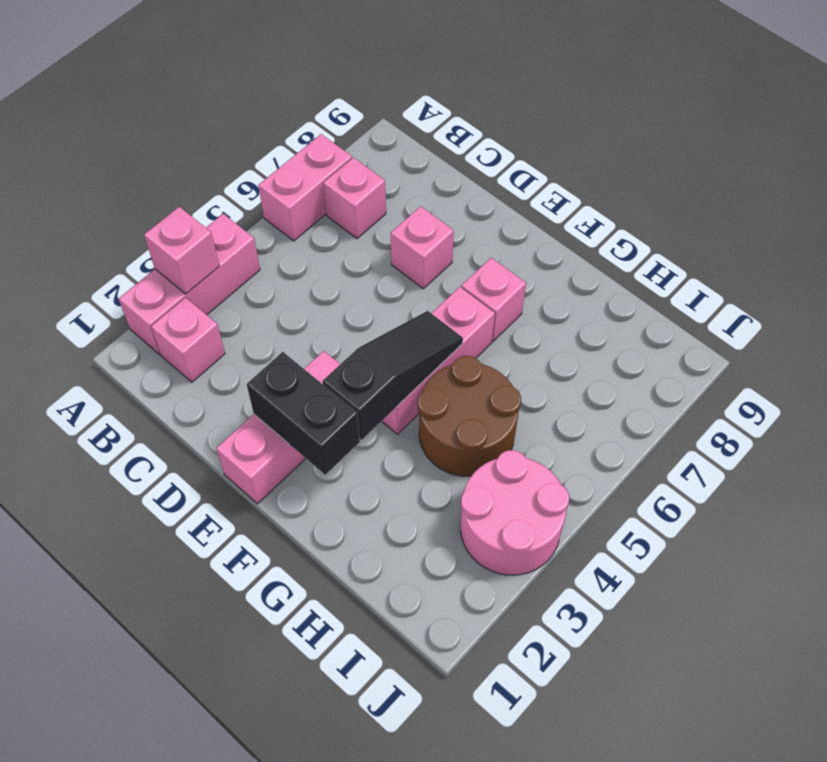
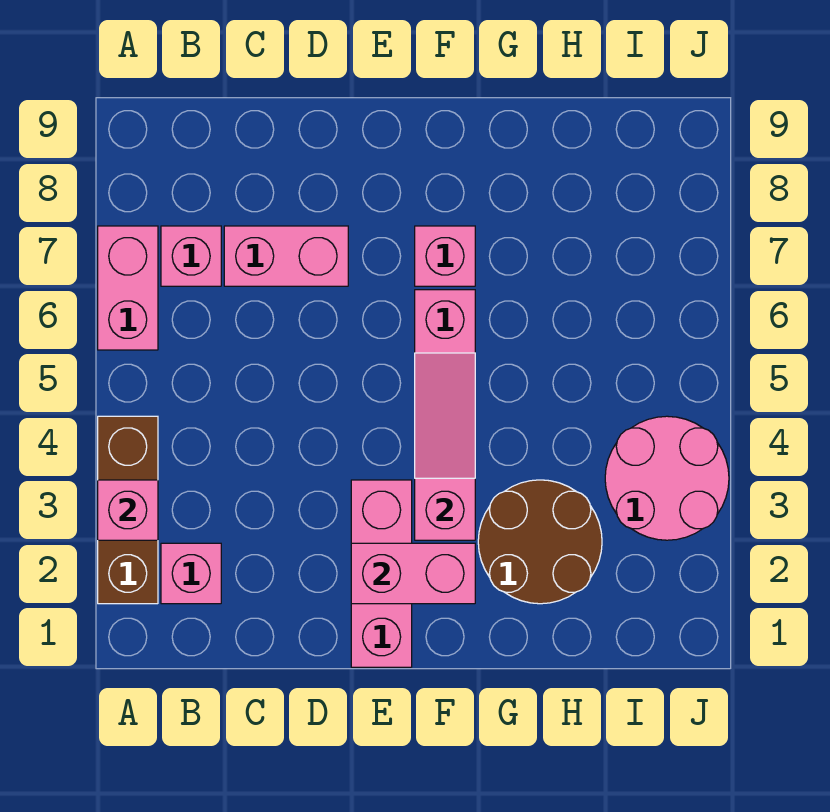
pink 1x3 brick [119,214,260,355] -> brown 1x3 brick [98,416,158,604]
pink 1x1 brick [391,206,454,289] -> pink 1x2 brick [224,226,348,286]
black 1x2 brick [247,352,360,475] -> pink 1x2 brick [351,543,475,604]
black 1x3 slope [322,311,463,440] -> pink 1x3 slope [415,353,475,540]
brown 2x2 round brick [418,356,521,476] -> brown 2x2 round brick moved to [478,480,602,604]

